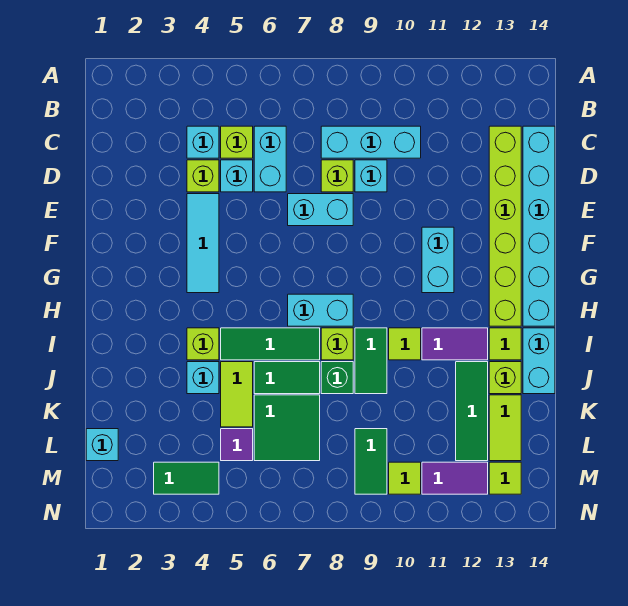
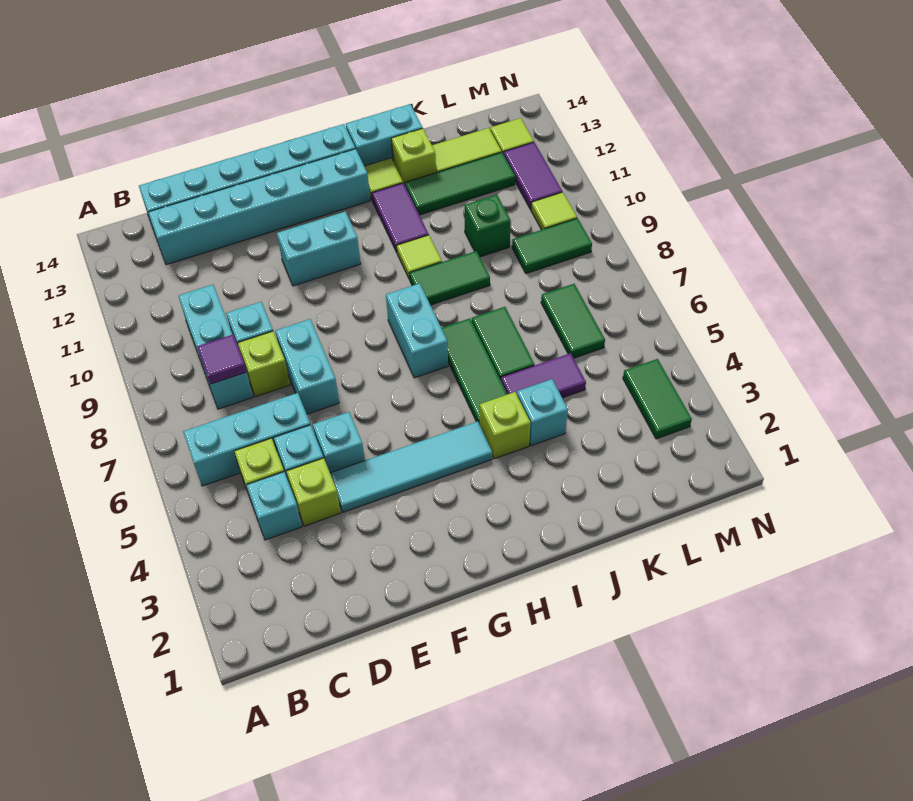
cyan 1x2 brick [254,126,286,192] -> cyan 1x3 brick [183,393,310,486]
lime 1x6 brick [489,126,521,326] -> cyan 1x6 brick [148,149,370,265]
cyan 1x3 tile [187,194,219,293] -> cyan 1x4 tile [330,421,492,512]
lime 1x1 brick [321,328,353,360] -> none
lime 1x2 tile [221,362,253,427] -> purple 1x2 tile [501,353,586,398]
green 1x1 brick [321,362,353,394] -> green 1x1 brick moved to [464,195,511,257]
green 2x2 tile [254,395,320,461] -> green 1x2 tile [541,284,605,358]
cyan 1x1 brick [86,429,118,461] -> cyan 1x1 brick moved to [313,412,365,473]
purple 1x1 tile [221,429,253,461] -> purple 1x1 tile moved to [197,335,247,384]

